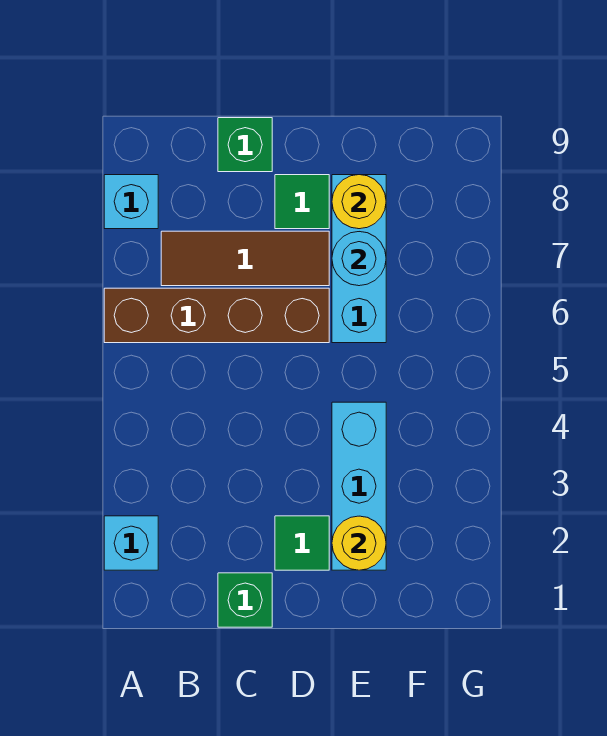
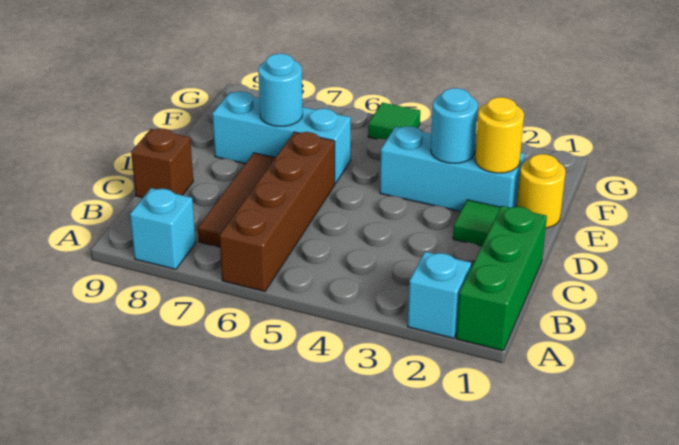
green 1x1 brick [218,573,272,627] -> green 1x3 brick [456,206,547,351]
green 1x1 brick [218,118,272,172] -> brown 1x1 brick [131,129,193,198]
green 1x1 tile [275,175,329,229] -> green 1x1 tile moved to [368,103,420,140]
none -> cyan 1x1 round brick [431,88,478,163]
yellow 1x1 round brick [332,175,386,229] -> yellow 1x1 round brick moved to [517,154,566,228]

